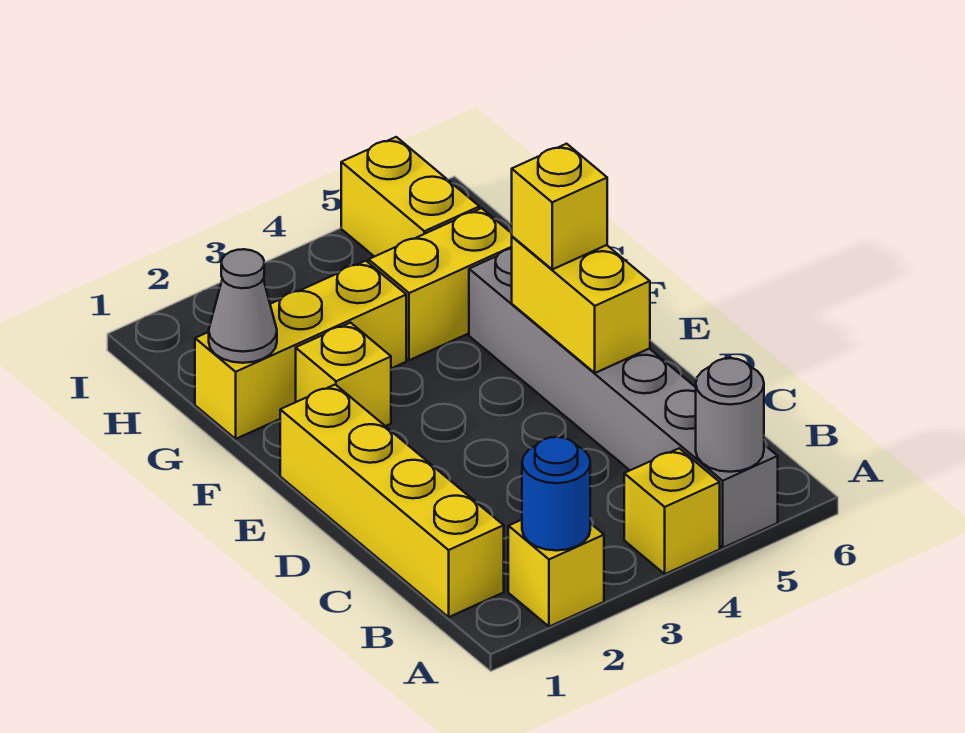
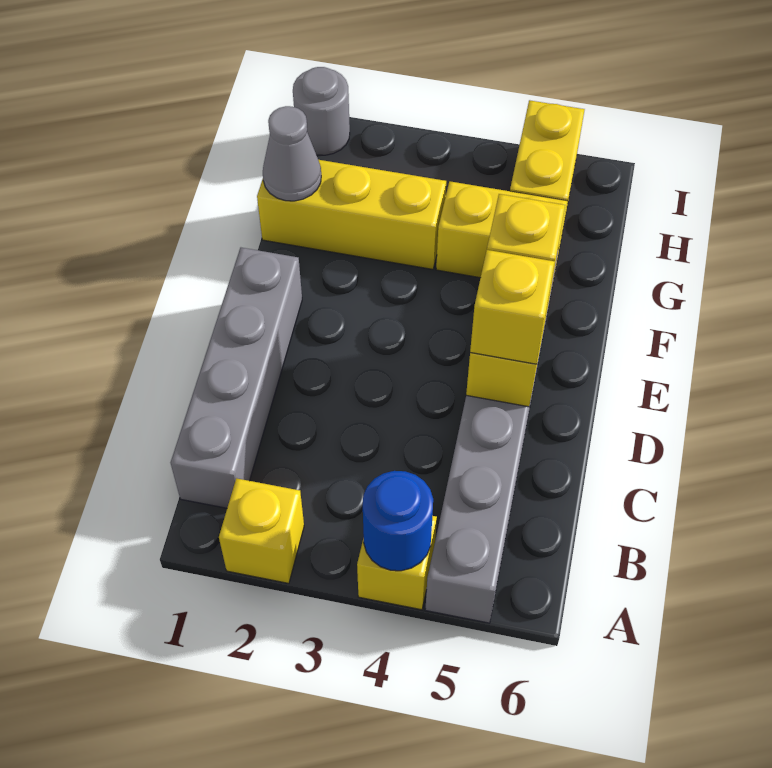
blue 1x1 round brick [522,437,590,551] -> blue 1x1 round brick moved to [363,471,433,571]
grey 1x1 round brick [696,358,764,472] -> grey 1x1 round brick moved to [293,67,350,155]
yellow 1x4 brick [280,384,504,617] -> grey 1x4 brick [171,248,302,508]
yellow 1x1 brick [296,323,391,426] -> yellow 1x1 brick moved to [470,250,555,364]

